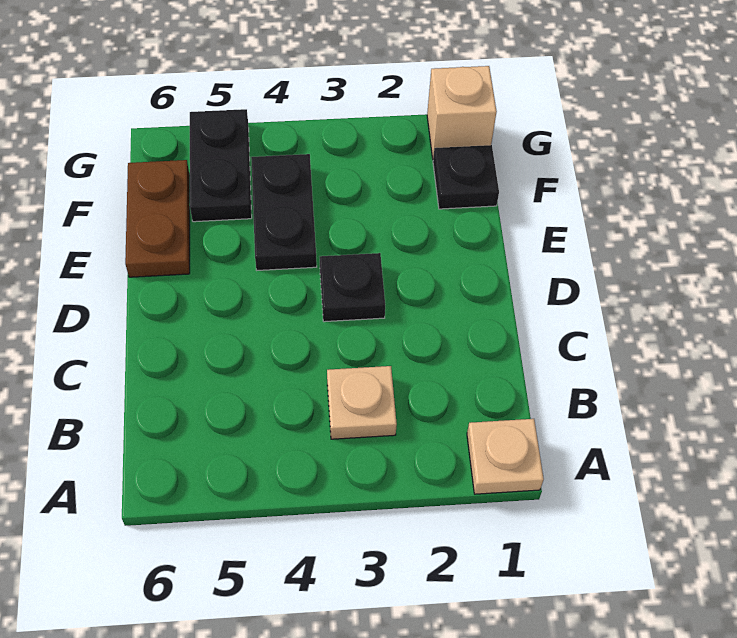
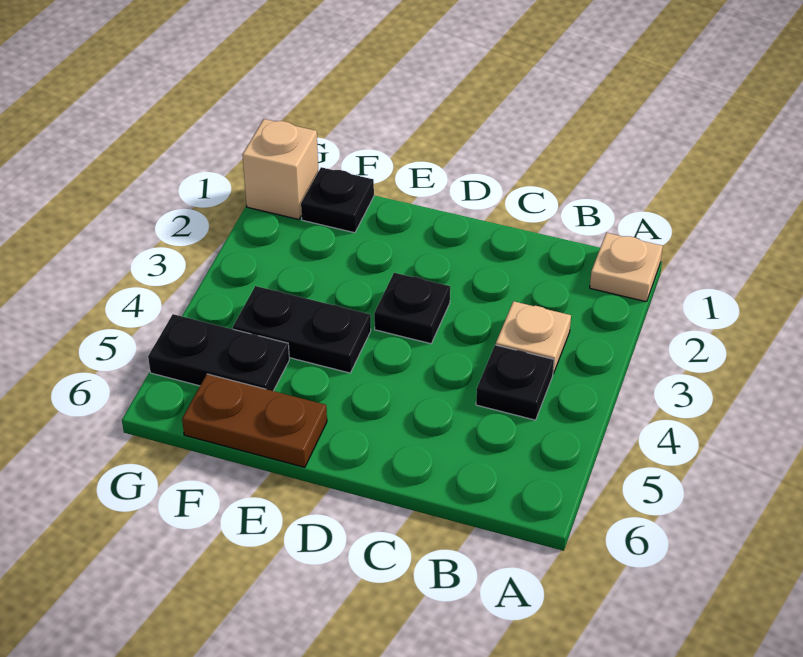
none -> black 1x1 plate [476,345,554,420]

